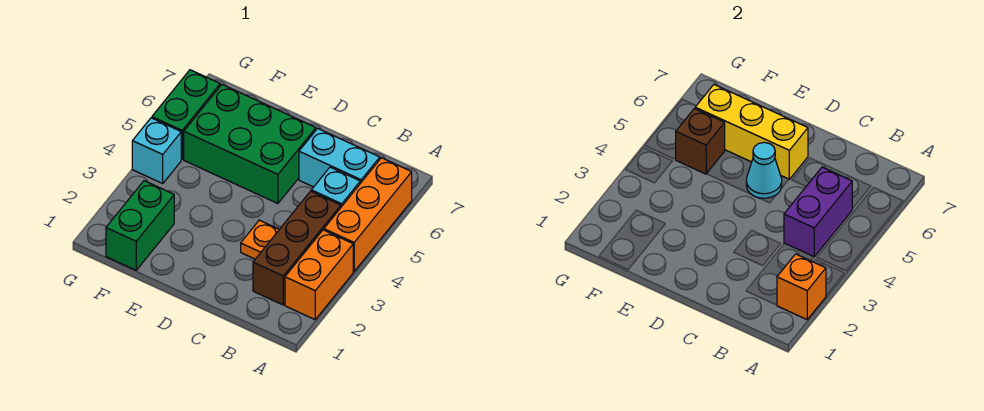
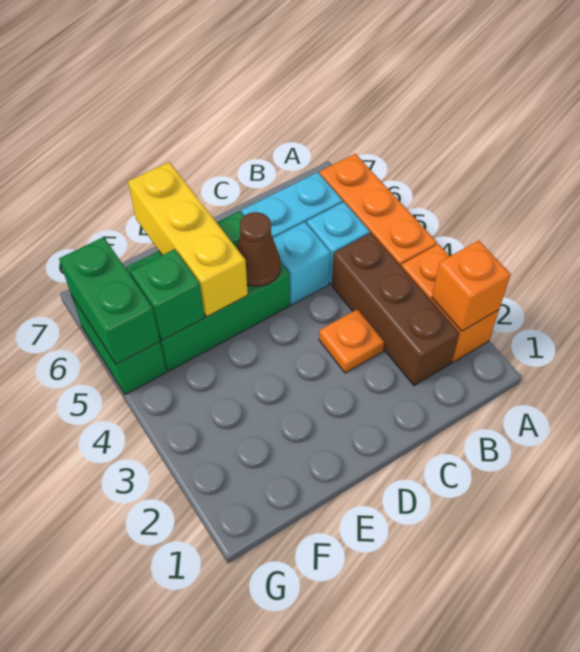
purple 1x2 brick [784,167,852,257] -> none
cyan 1x1 cone [746,142,782,198] -> brown 1x1 cone [237,212,281,287]
yellow 1x3 brick [695,85,808,179] -> yellow 1x3 brick turned to [128,162,248,317]
green 1x2 brick [106,181,174,270] -> green 1x2 brick moved to [59,237,160,365]
brown 1x1 brick [676,109,725,174] -> green 1x1 brick [131,249,204,340]
cyan 1x1 brick [132,118,181,183] -> cyan 1x1 brick moved to [273,222,330,305]

